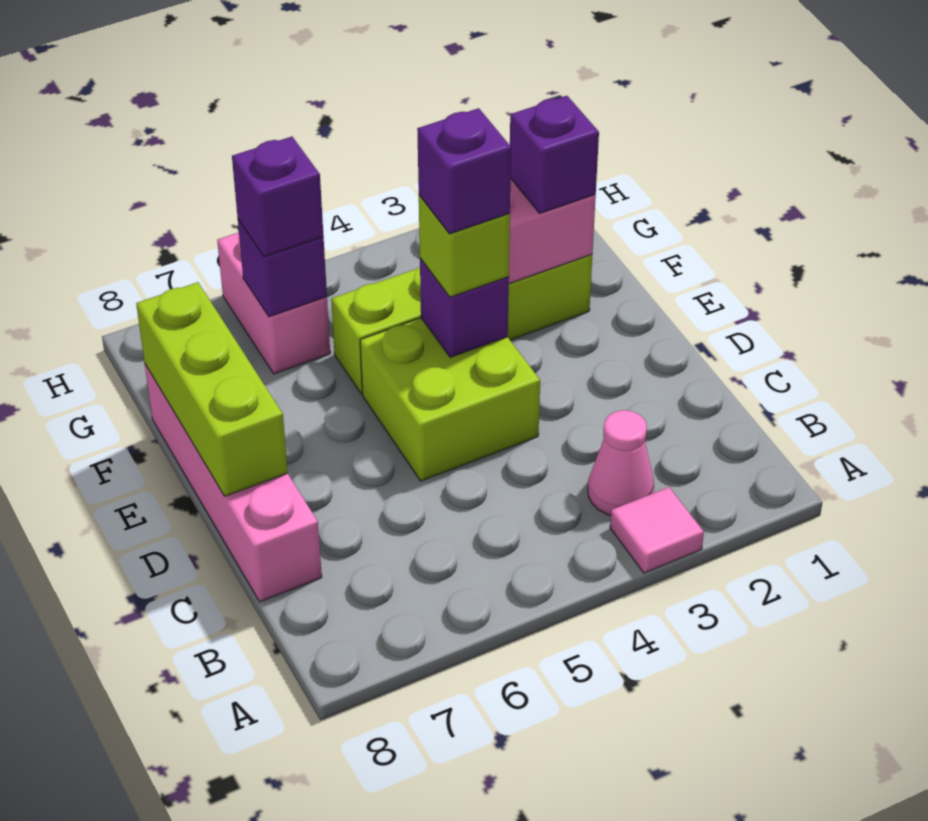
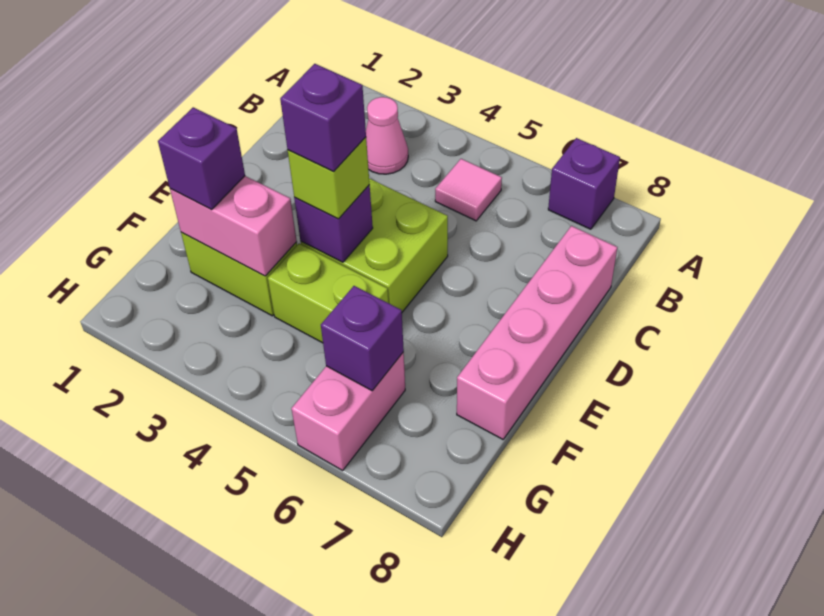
pink 1x1 tile [610,487,704,573] -> pink 1x1 tile moved to [435,159,502,221]
lime 1x3 brick [136,282,288,496] -> none
purple 1x1 brick [232,137,324,257] -> purple 1x1 brick moved to [548,138,620,229]

